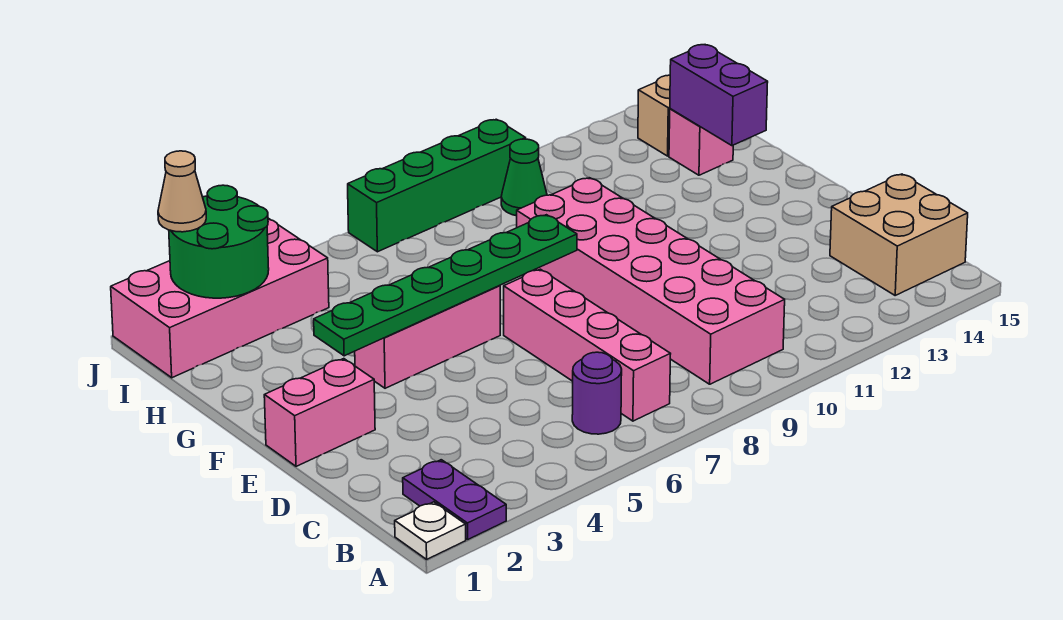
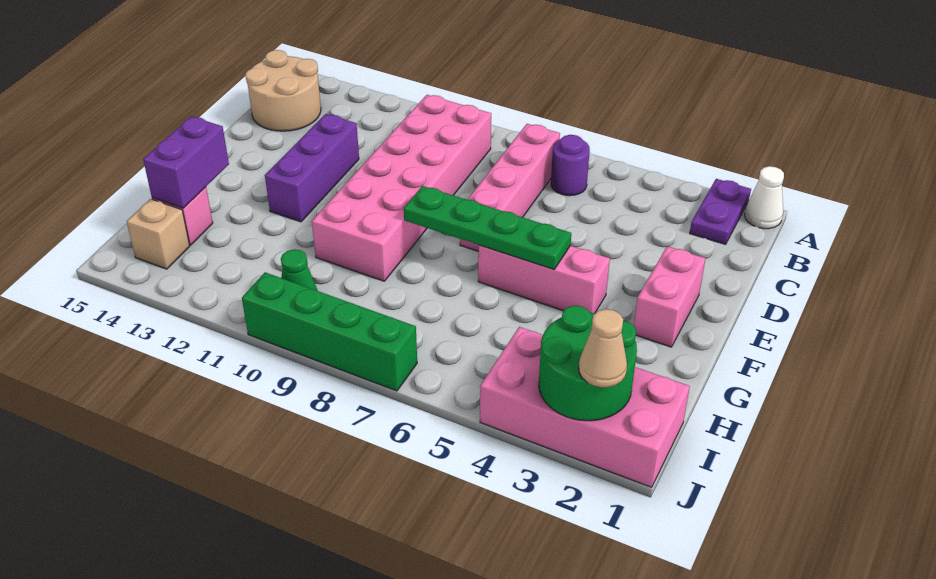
white 1x1 plate [395,502,466,559] -> white 1x1 cone [744,166,784,229]
tan 2x2 brick [830,174,968,295] -> tan 2x2 round brick [245,50,321,131]
none -> purple 1x3 brick [265,114,359,222]
pink 1x2 brick [264,359,375,466] -> pink 1x2 brick turned to [634,246,706,347]
green 1x6 plate [314,215,577,356] -> green 1x4 plate [404,186,571,269]

